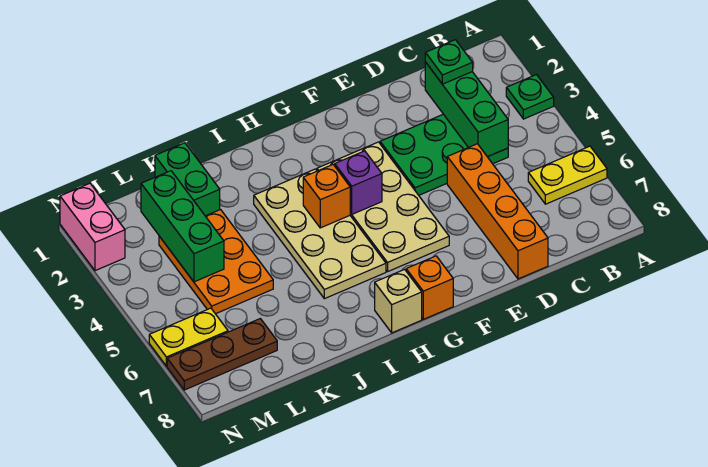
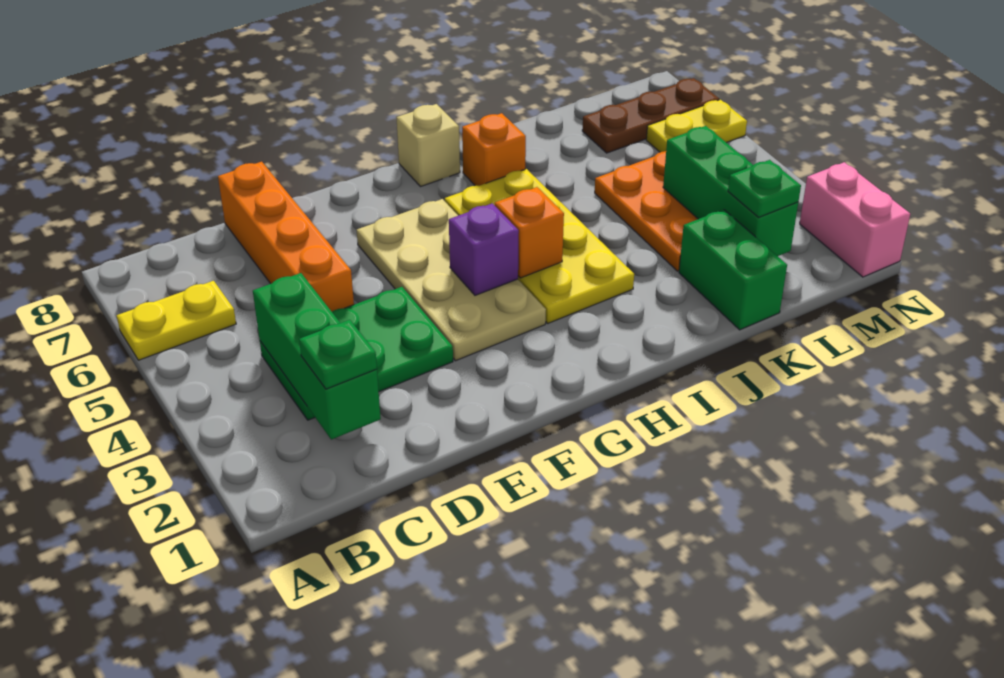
green 1x1 plate [506,75,554,119] -> green 1x1 plate moved to [728,160,801,217]
orange 1x1 brick [406,256,453,319] -> orange 1x1 brick moved to [462,113,526,186]
tan 2x4 plate [254,169,386,299] -> yellow 2x4 plate [445,169,634,323]

